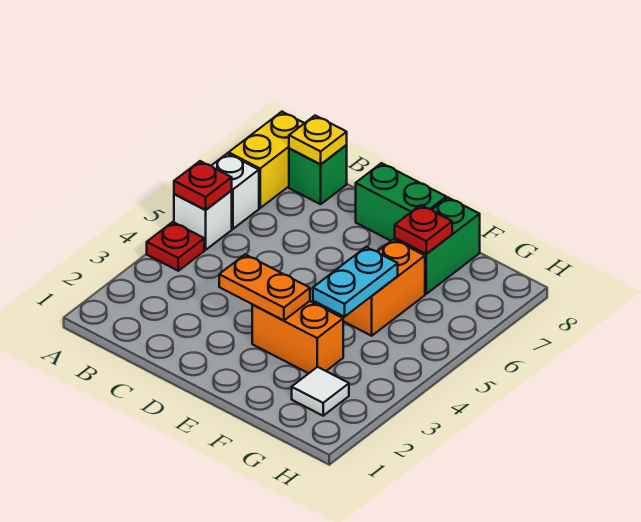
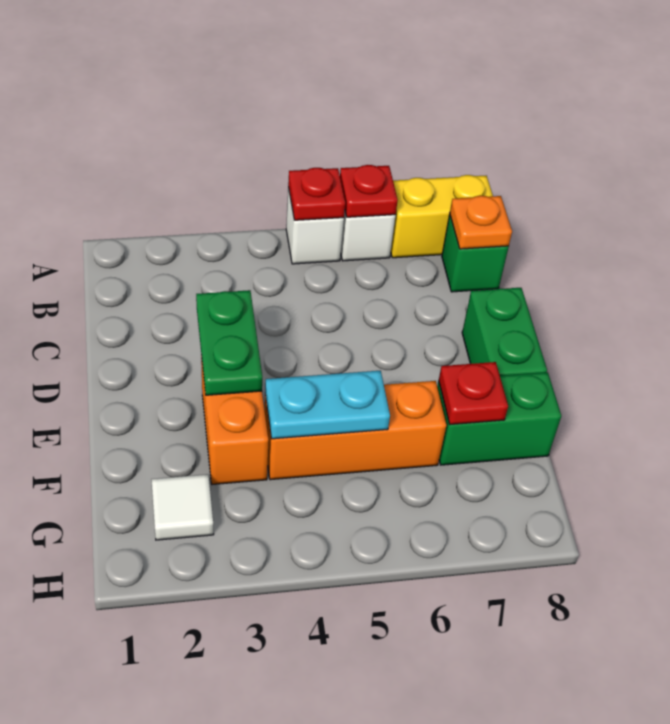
red 1x1 plate [147,222,204,271] -> red 1x1 plate moved to [340,165,398,217]
yellow 1x1 plate [289,116,347,164] -> orange 1x1 plate [450,196,512,249]
orange 1x2 plate [219,254,310,321] -> green 1x2 plate [196,290,262,395]
orange 1x2 brick [340,239,425,336] -> orange 1x3 brick [265,381,446,480]

